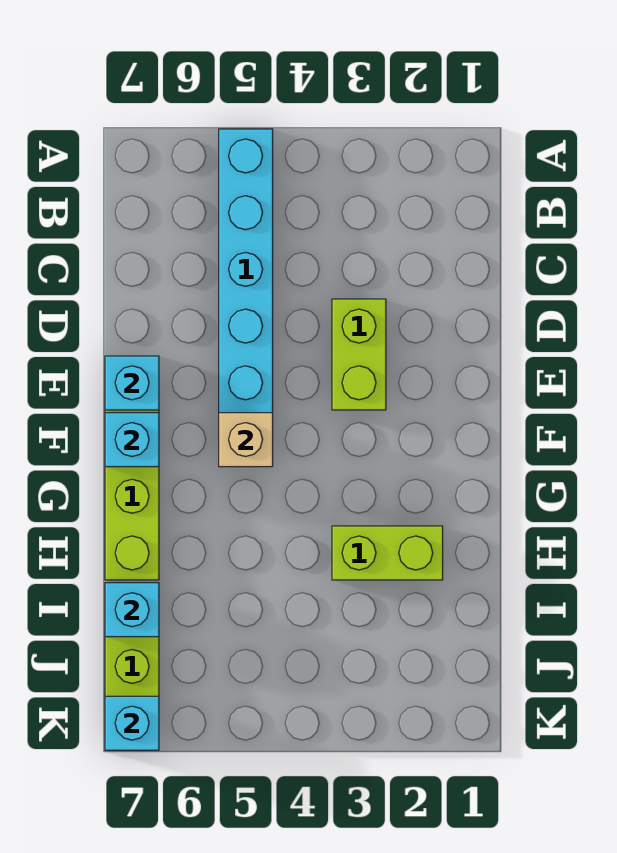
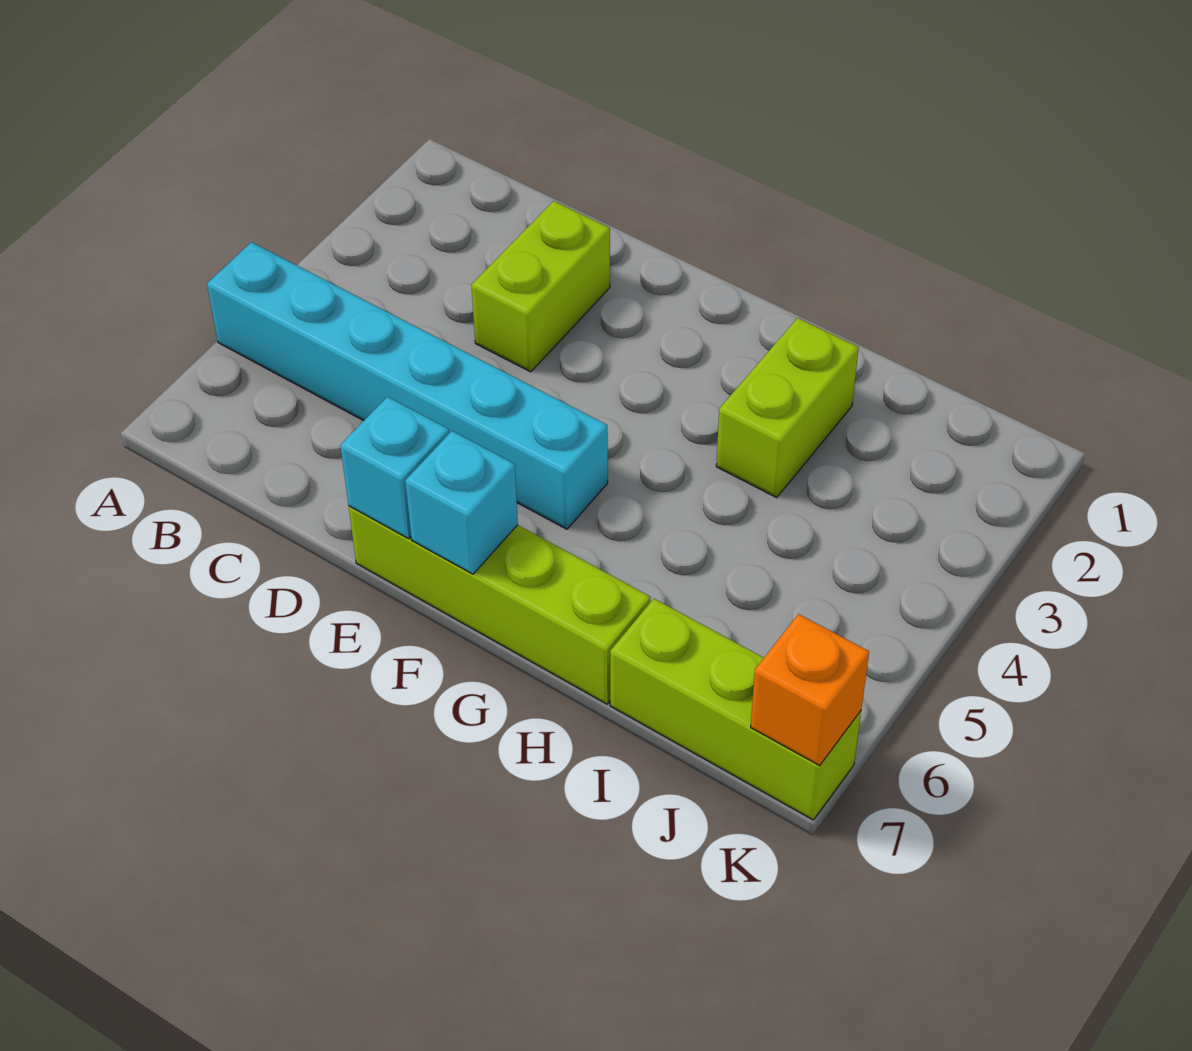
lime 1x2 brick [332,299,386,410] -> lime 1x2 brick turned to [471,201,610,372]
tan 1x1 brick [219,413,273,467] -> none
cyan 1x1 brick [105,583,159,637] -> none
cyan 1x1 brick [105,696,159,750] -> orange 1x1 brick [751,614,869,765]

